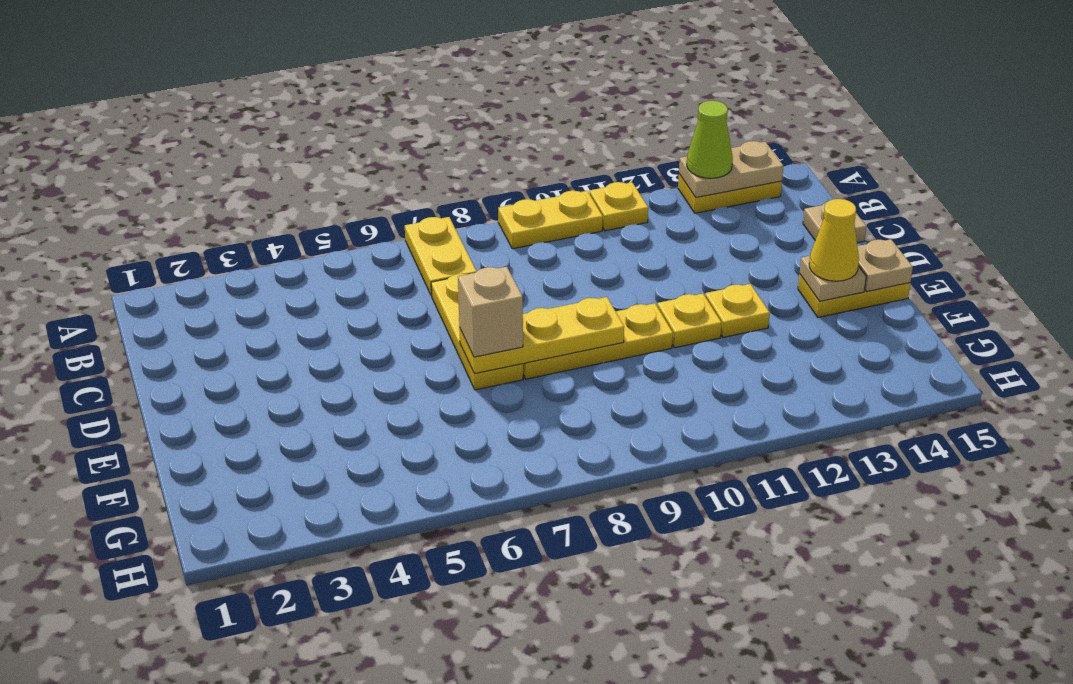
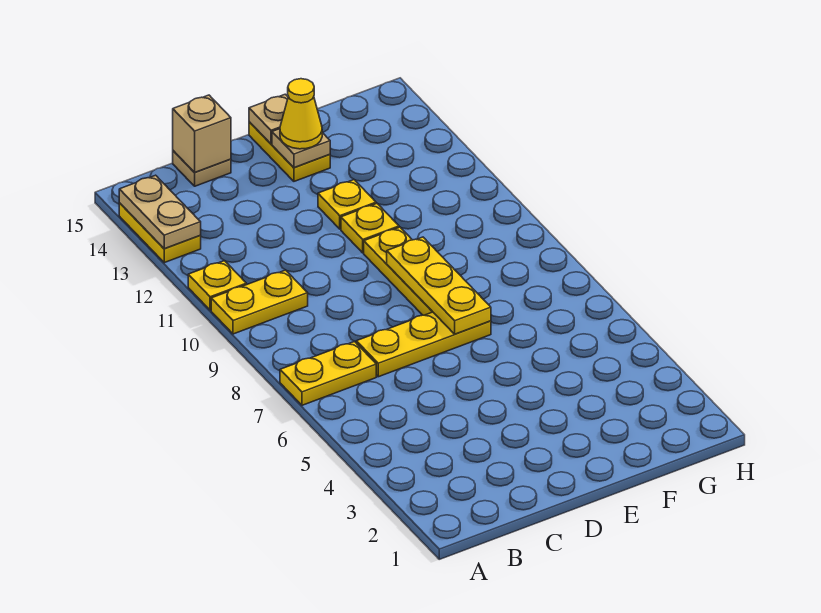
yellow 1x2 plate [498,191,603,249] -> yellow 1x2 plate turned to [211,270,308,334]
lime 1x1 cone [687,101,733,178] -> none
tan 1x1 brick [458,267,523,357] -> tan 1x1 brick moved to [173,95,231,173]

